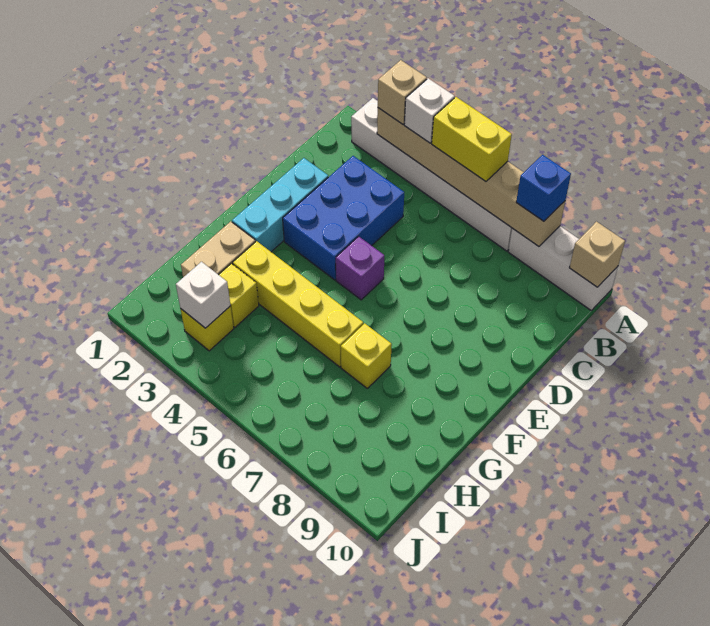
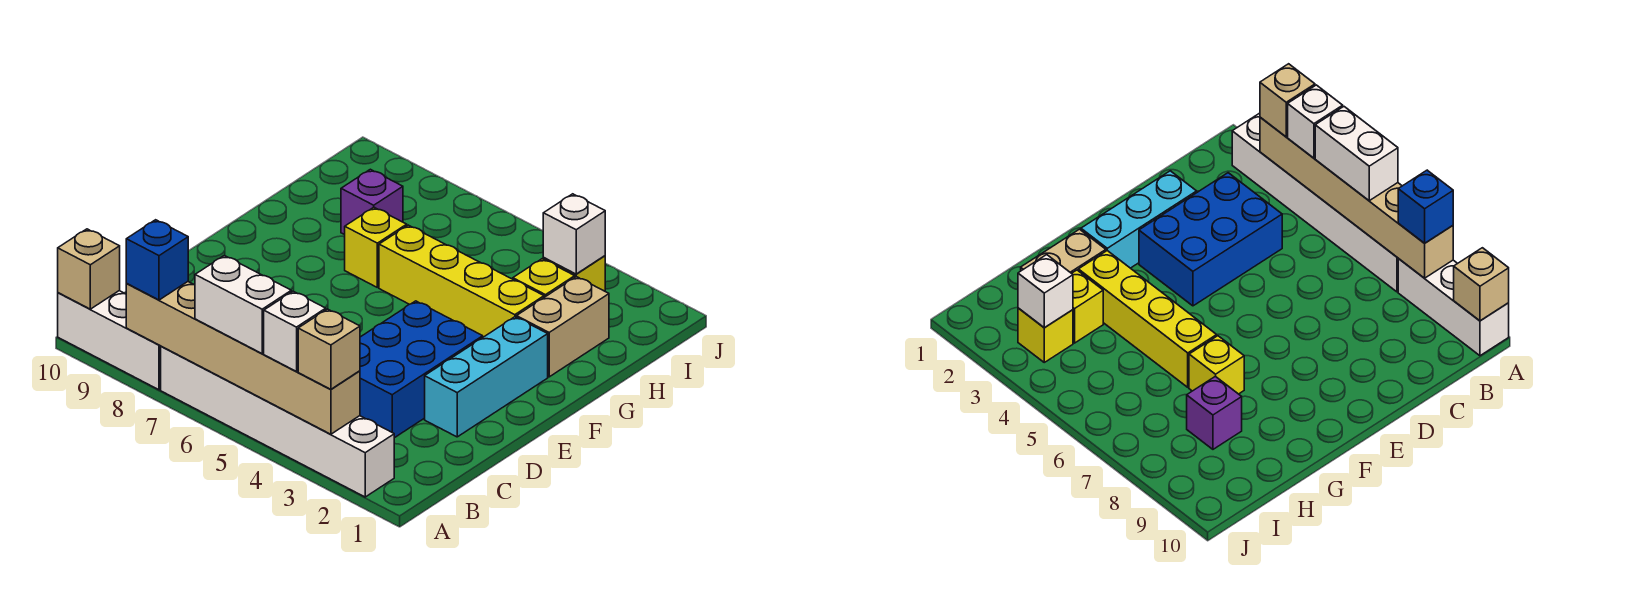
yellow 1x2 brick [432,97,512,181] -> white 1x2 brick [195,256,291,353]
purple 1x1 brick [336,236,384,300] -> purple 1x1 brick moved to [341,169,403,235]

